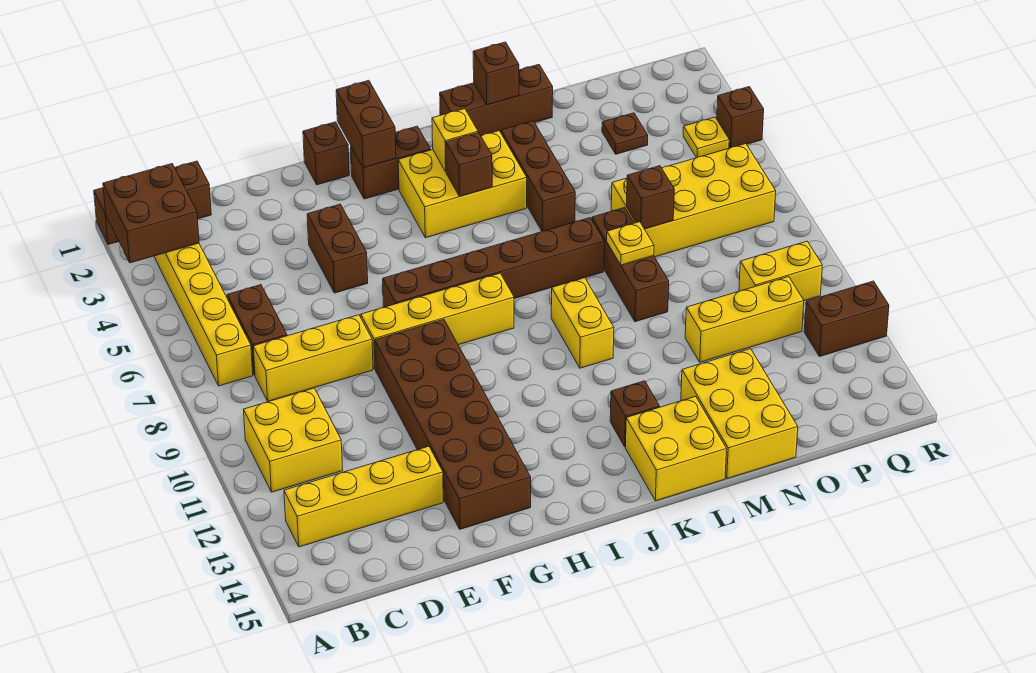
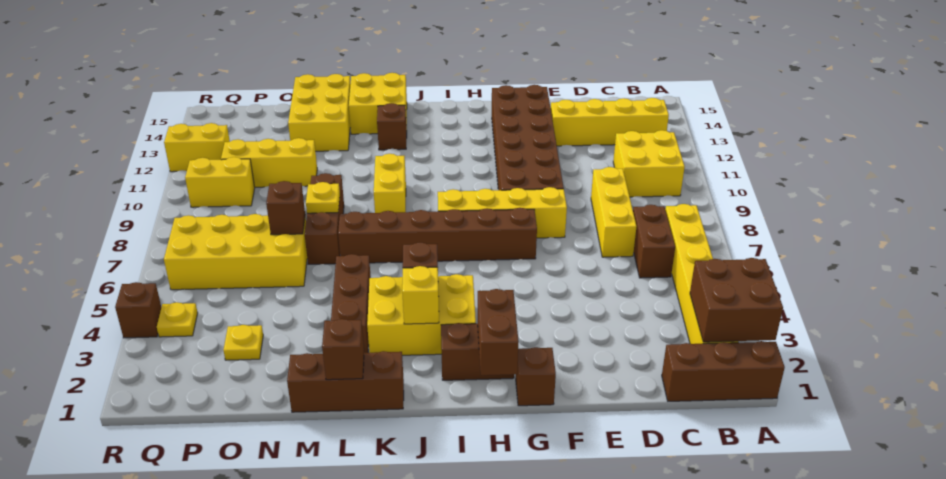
yellow 1x3 brick [253,315,373,401] -> yellow 1x3 brick turned to [591,167,636,257]
brown 1x2 brick [307,204,368,293] -> none
brown 1x1 plate [602,113,648,154] -> yellow 1x1 plate [224,325,263,360]
brown 1x2 brick [804,281,889,357] -> yellow 1x2 brick [164,123,230,172]

